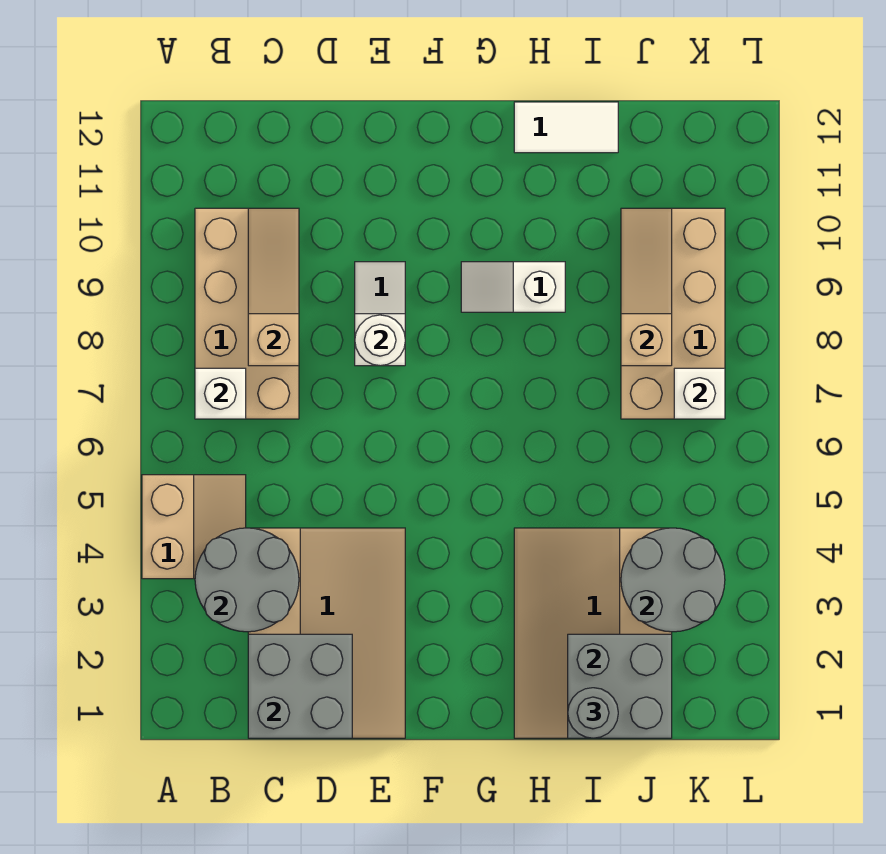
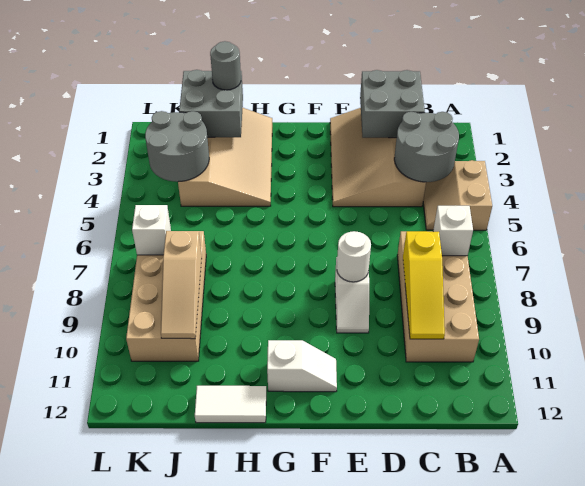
tan 1x3 slope [248,208,299,366] -> yellow 1x3 slope [403,231,445,339]
white 1x2 slope [461,262,565,312] -> white 1x2 slope moved to [267,340,337,392]

